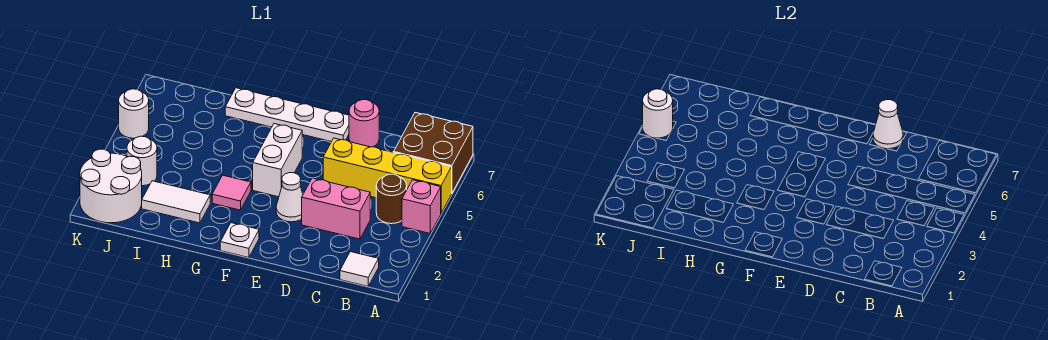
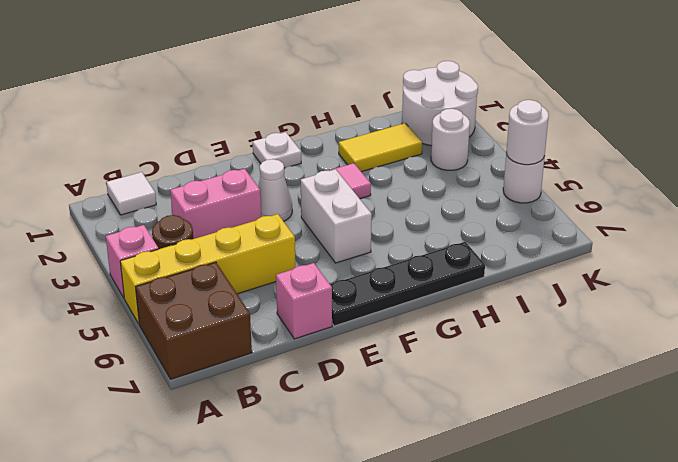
pink 1x1 round brick [349,100,379,147] -> pink 1x1 brick [276,263,332,339]
white 1x1 cone [873,100,903,149] -> none
white 1x4 plate [225,88,349,142] -> black 1x4 plate [330,242,485,326]
white 1x2 tile [142,181,210,223] -> yellow 1x2 tile [339,123,422,172]

